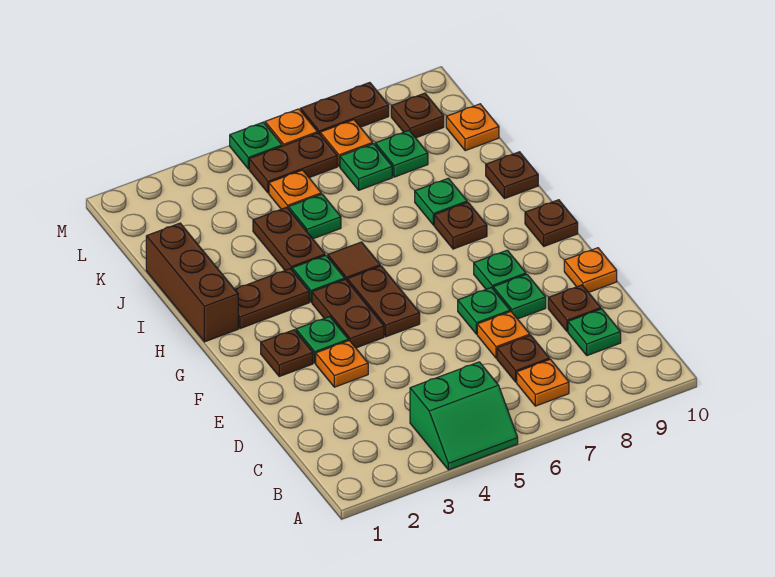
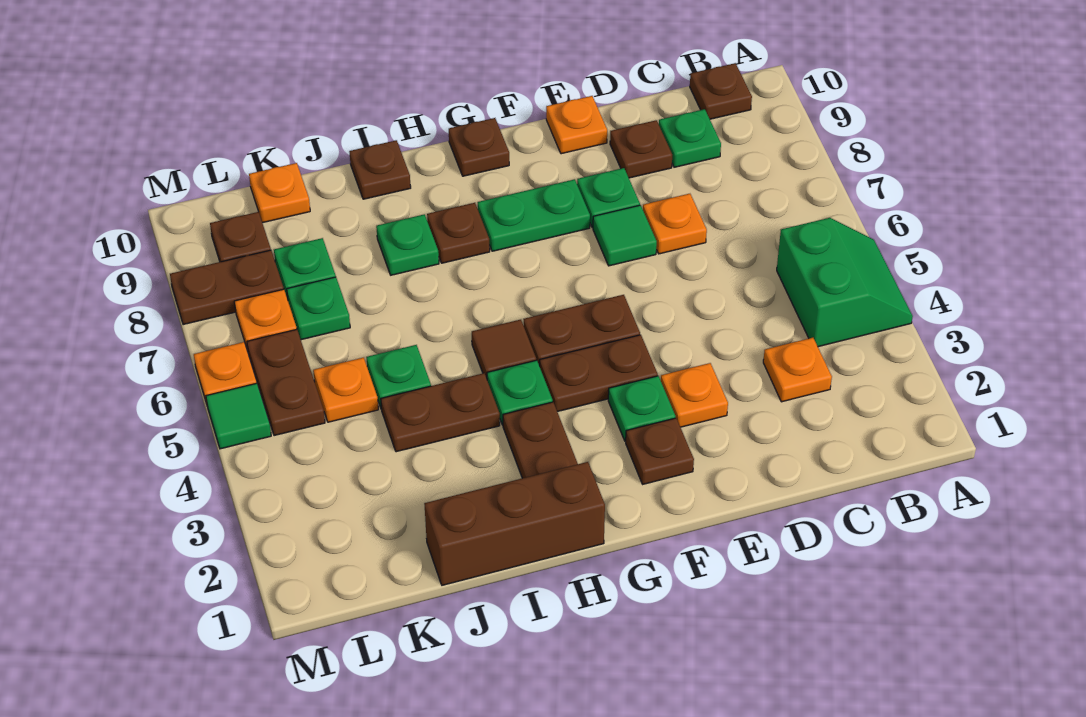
orange 1x1 plate [517,359,569,406] -> orange 1x1 plate moved to [763,338,832,402]
brown 1x1 plate [497,335,550,382] -> brown 1x1 plate moved to [690,63,752,119]
green 1x1 plate [458,287,510,334] -> green 1x1 tile [593,205,657,266]
green 1x1 plate [474,250,526,289] -> green 1x2 plate [478,179,590,251]
green 1x1 plate [230,122,282,169] -> green 1x1 tile [206,383,271,449]
brown 1x2 plate [301,83,389,134] -> brown 1x2 plate turned to [170,250,284,325]

